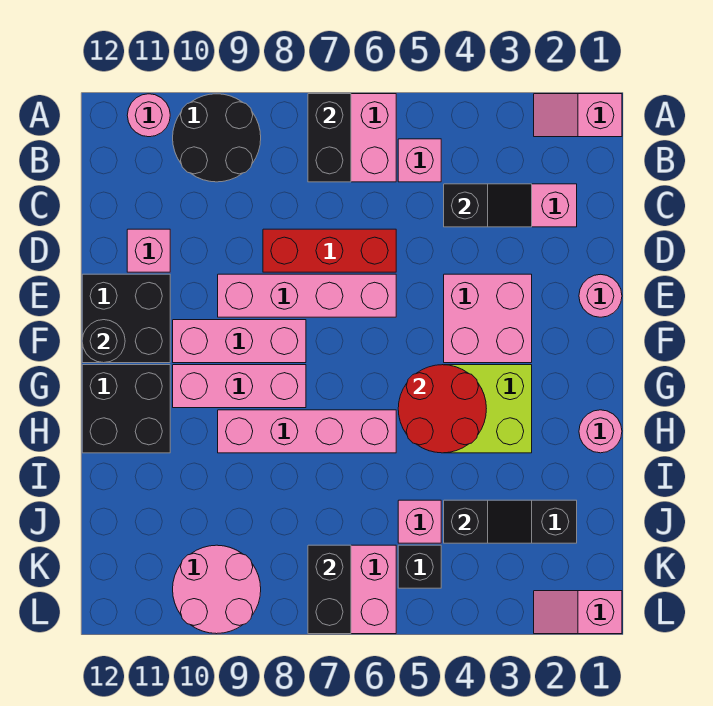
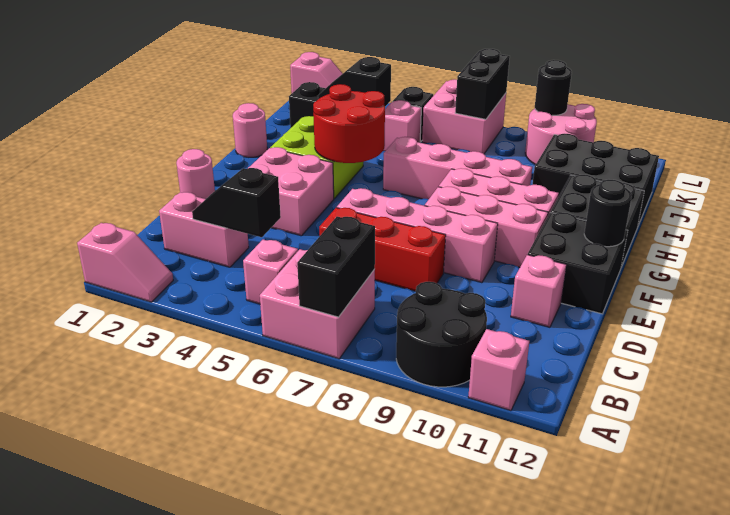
pink 1x1 round brick [127,94,170,137] -> pink 1x1 brick [468,329,529,411]
none -> black 2x3 brick [533,134,659,225]
none -> black 1x1 round brick [535,60,572,115]

